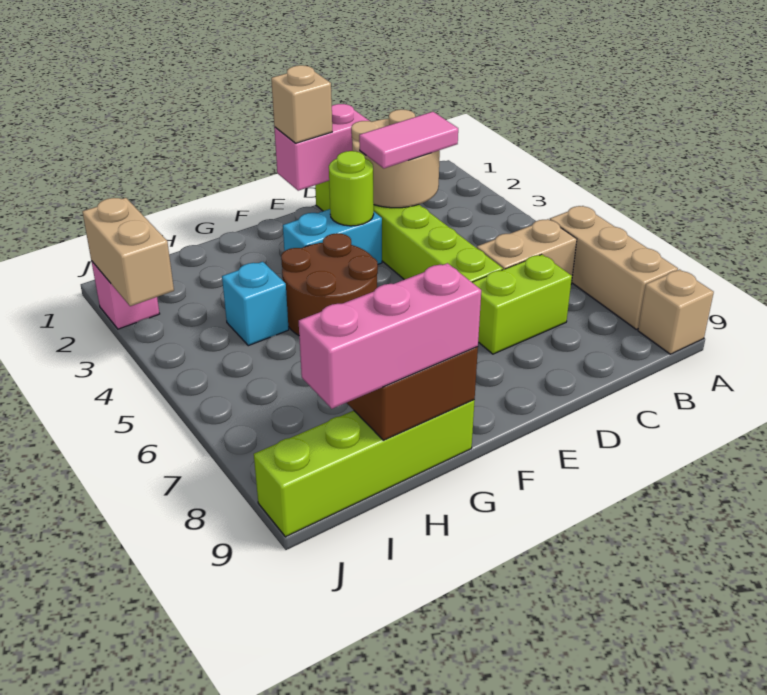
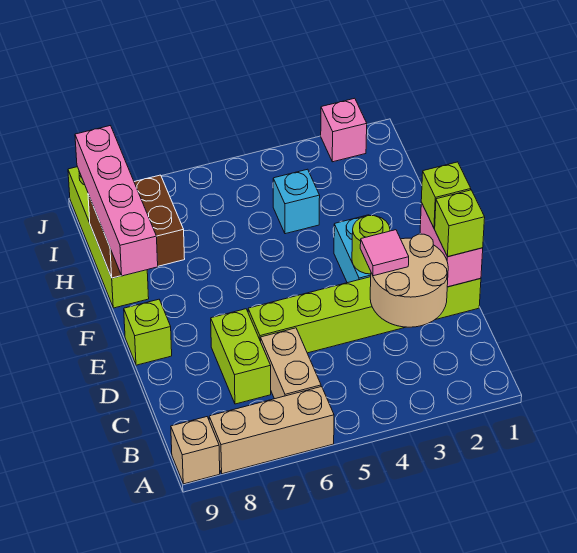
pink 1x2 tile [359,112,458,168] -> pink 1x1 tile [360,230,409,276]
none -> lime 1x1 brick [435,190,485,257]
tan 1x1 brick [271,65,332,143] -> lime 1x1 brick [421,162,471,228]
none -> lime 1x1 brick [124,299,172,365]
brown 2x2 round brick [281,233,378,335] -> none
pink 1x3 brick [299,263,481,409] -> pink 1x4 brick [75,126,158,276]
tan 1x2 brick [82,198,174,306] -> none

